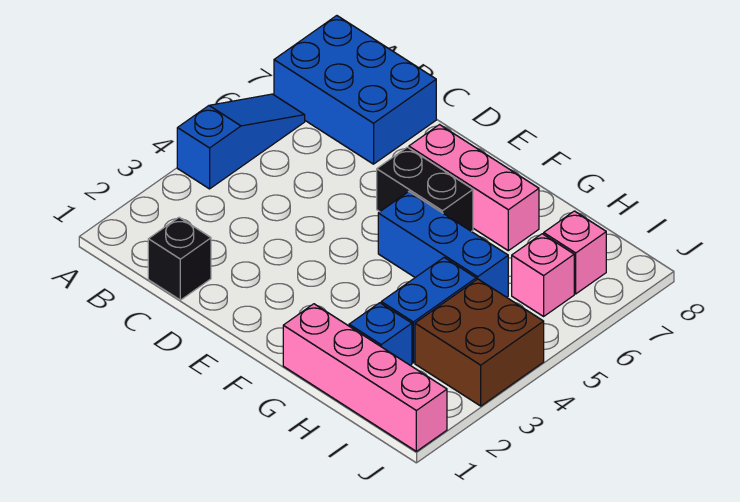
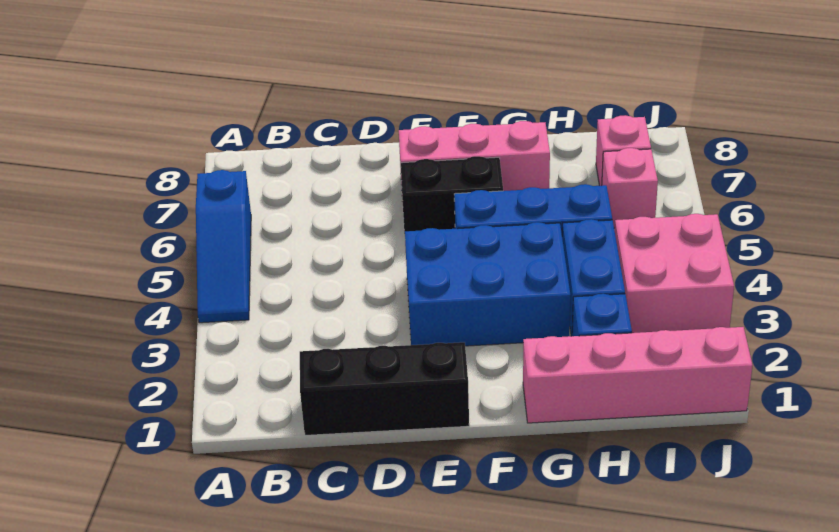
blue 1x3 slope [177,94,305,189] -> blue 1x3 slope turned to [196,170,251,323]
blue 2x3 brick [274,16,436,164] -> blue 2x3 brick moved to [405,222,571,346]
black 1x1 brick [148,217,211,300] -> black 1x3 brick [300,342,469,435]
brown 2x2 brick [415,279,544,406] -> pink 2x2 brick [615,214,734,333]

